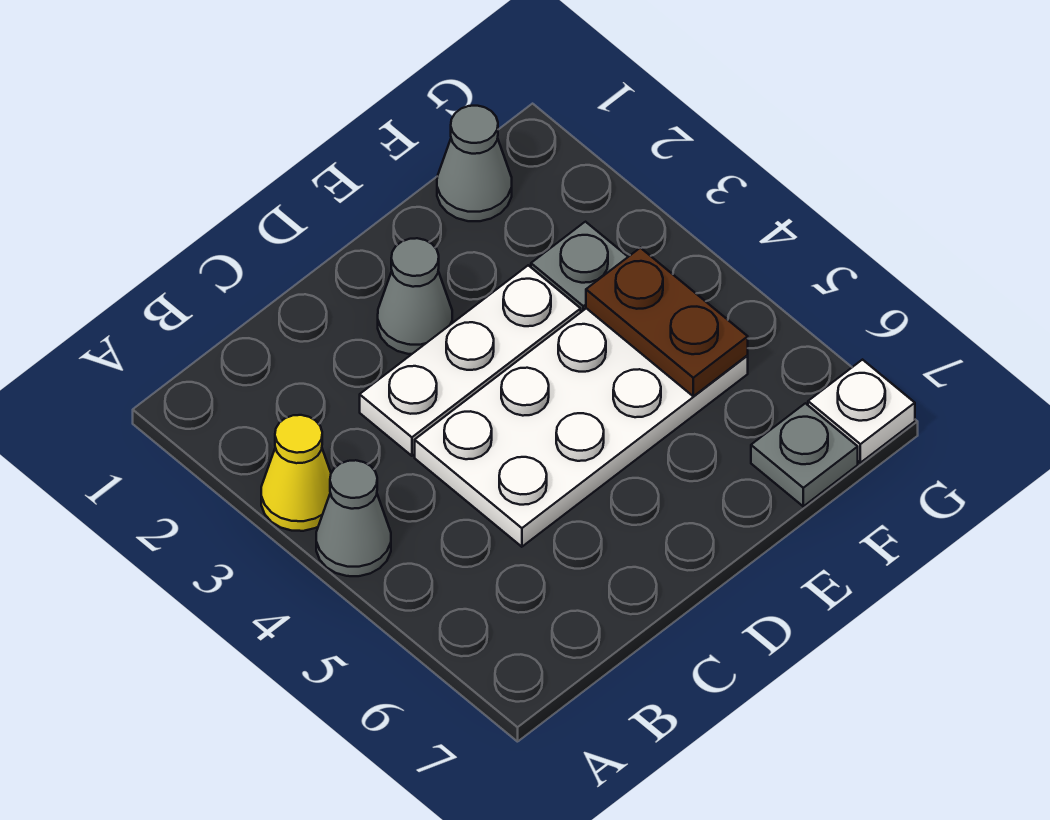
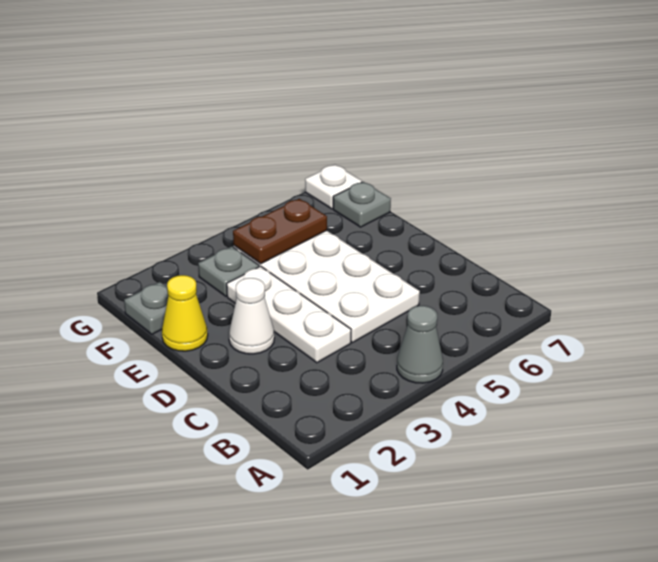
yellow 1x1 cone [261,415,331,531] -> yellow 1x1 cone moved to [162,275,208,351]
grey 1x1 cone [378,238,452,354] -> white 1x1 cone [229,278,274,354]
grey 1x1 cone [437,106,512,221] -> grey 1x1 plate [124,282,168,334]

